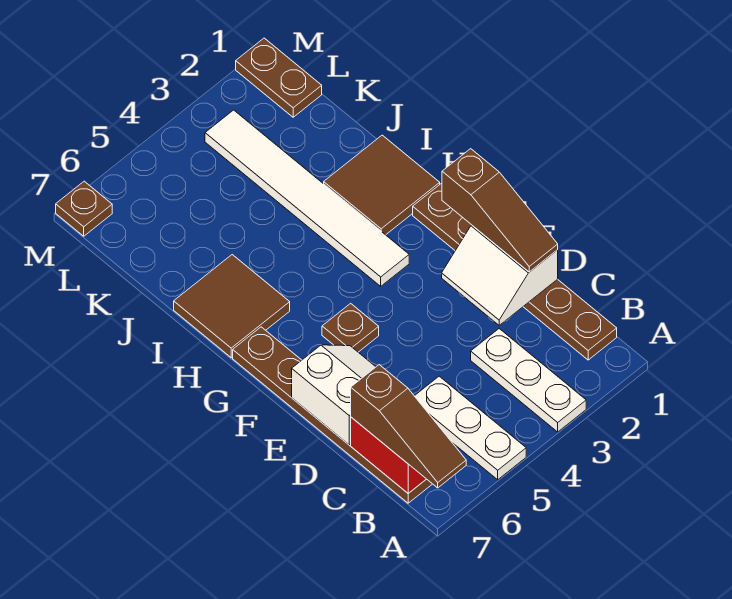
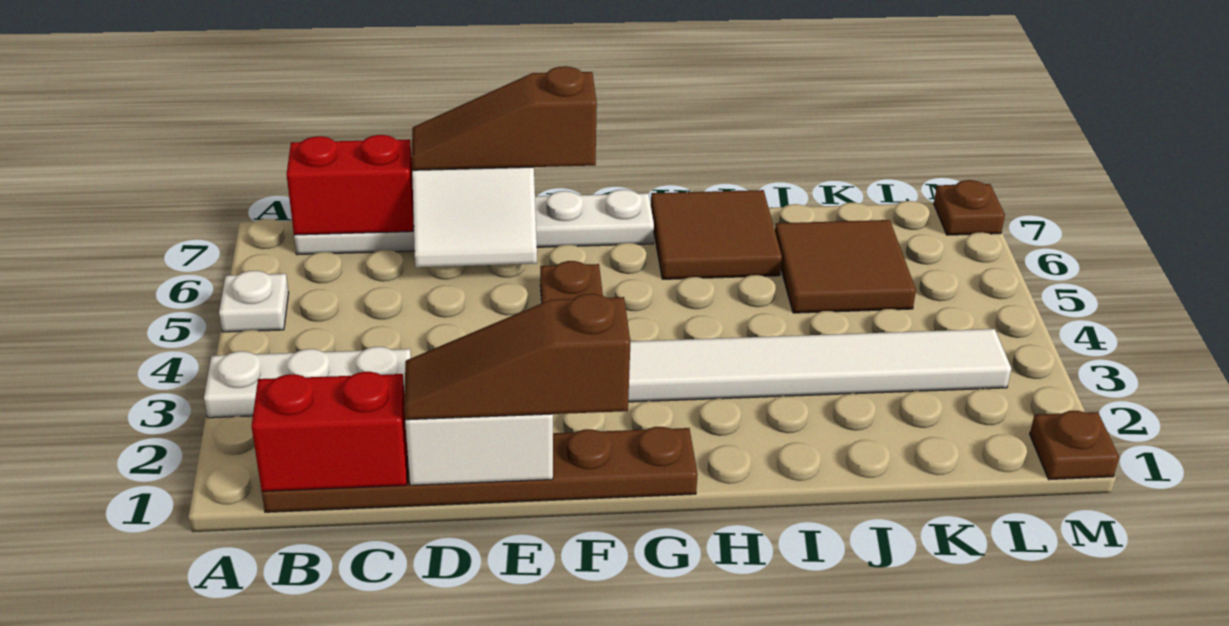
white 1x3 plate [415,376,526,480] -> white 1x1 plate [219,271,289,332]
brown 1x3 slope [351,365,466,488] -> brown 1x3 slope moved to [412,66,597,170]
none -> red 1x2 brick [251,372,408,491]
brown 1x6 plate [233,327,432,503] -> white 1x6 plate [294,190,654,255]
brown 2x2 tile [324,135,440,235] -> brown 2x2 tile moved to [775,220,916,313]
brown 1x2 plate [236,38,322,117] -> brown 1x1 plate [1030,411,1119,480]

